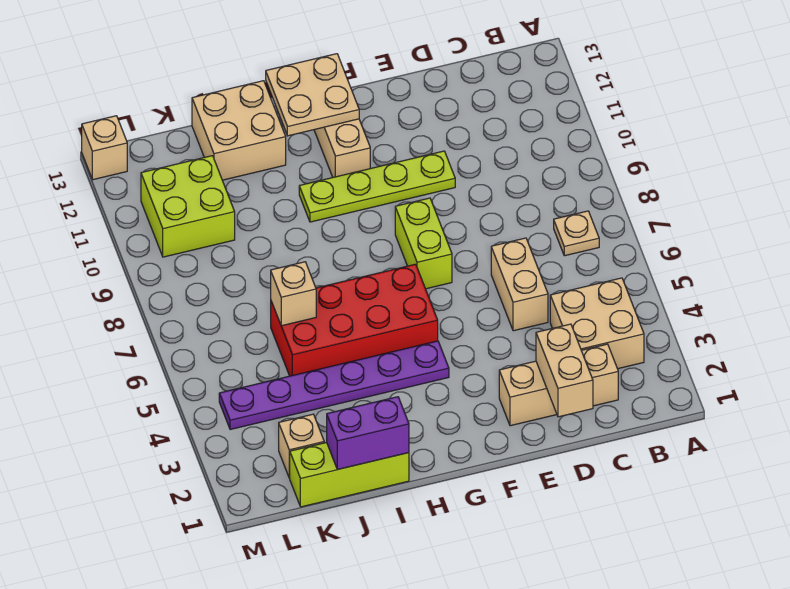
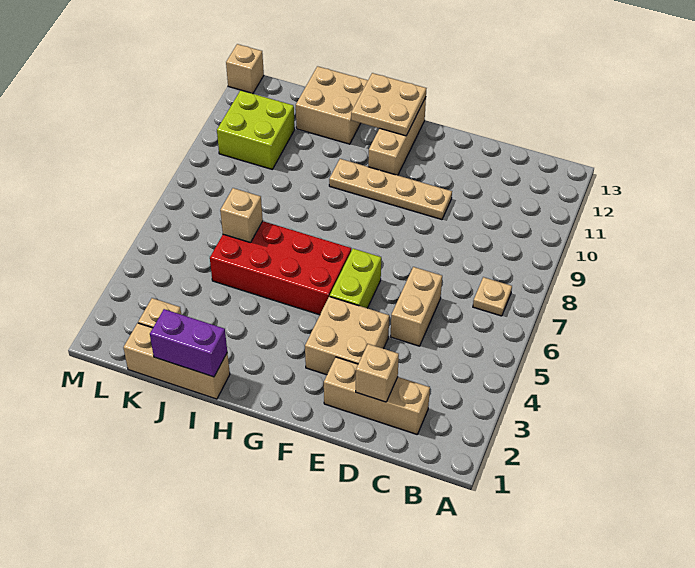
tan 2x2 brick [550,278,644,369] -> tan 2x2 brick moved to [305,296,389,375]
tan 1x2 brick [536,324,593,417] -> tan 1x1 brick [356,344,399,402]
lime 1x4 plate [299,151,455,222] -> tan 1x4 plate [329,159,452,220]
lime 1x2 brick [395,198,452,289] -> lime 1x2 brick moved to [330,249,381,308]
purple 1x6 plate [219,341,449,430] -> none
lime 1x3 brick [290,442,409,507] -> tan 1x3 brick [123,323,230,399]

